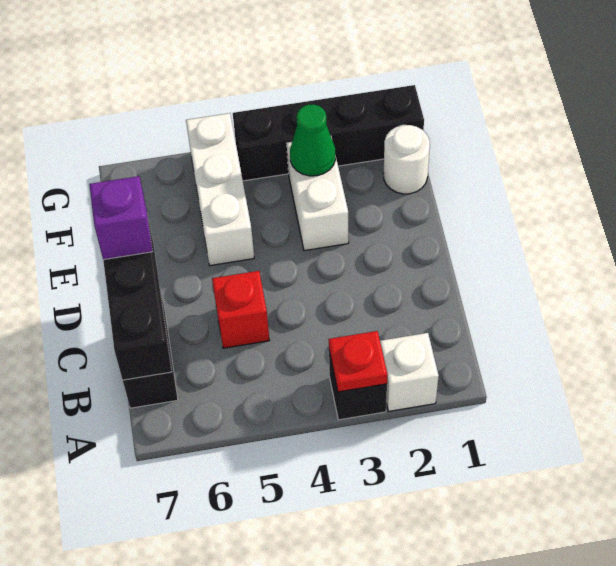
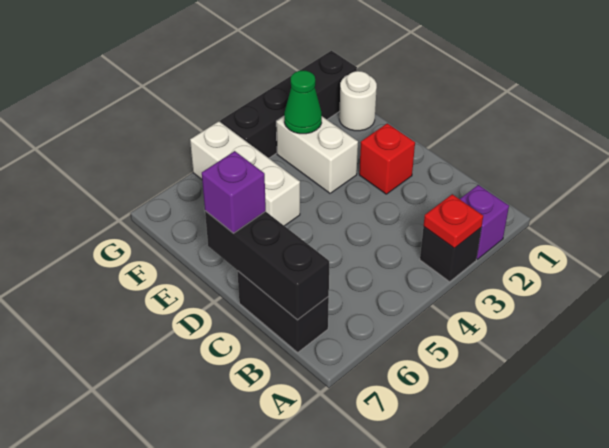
white 1x1 brick [380,333,439,411] -> purple 1x1 brick [460,185,509,259]
red 1x1 brick [212,271,269,348] -> red 1x1 brick moved to [359,123,415,194]

